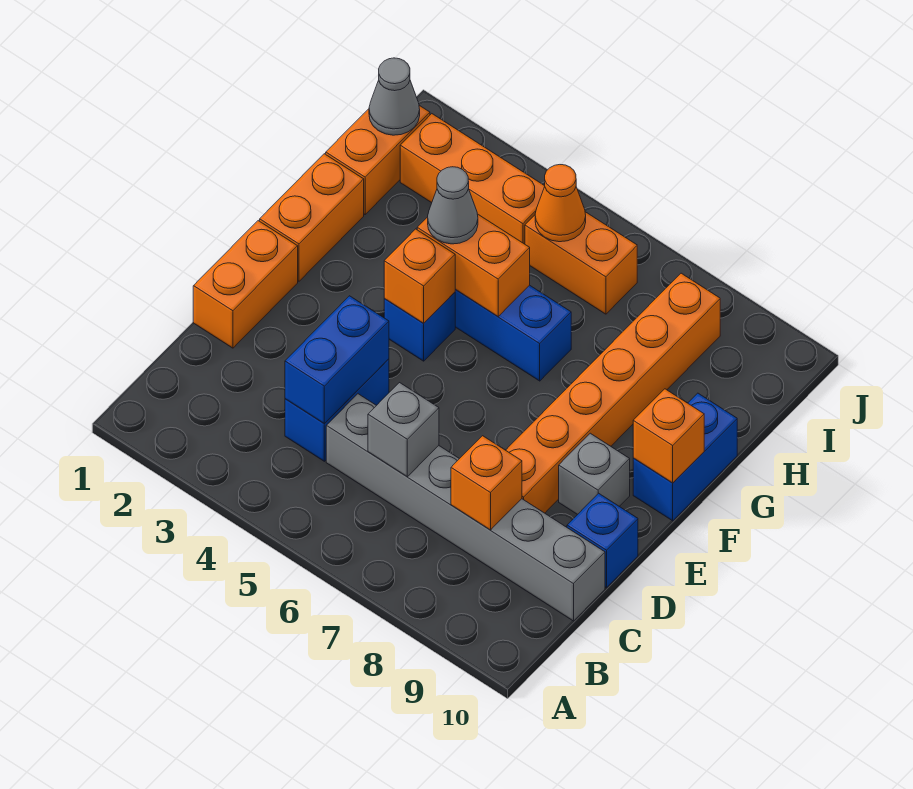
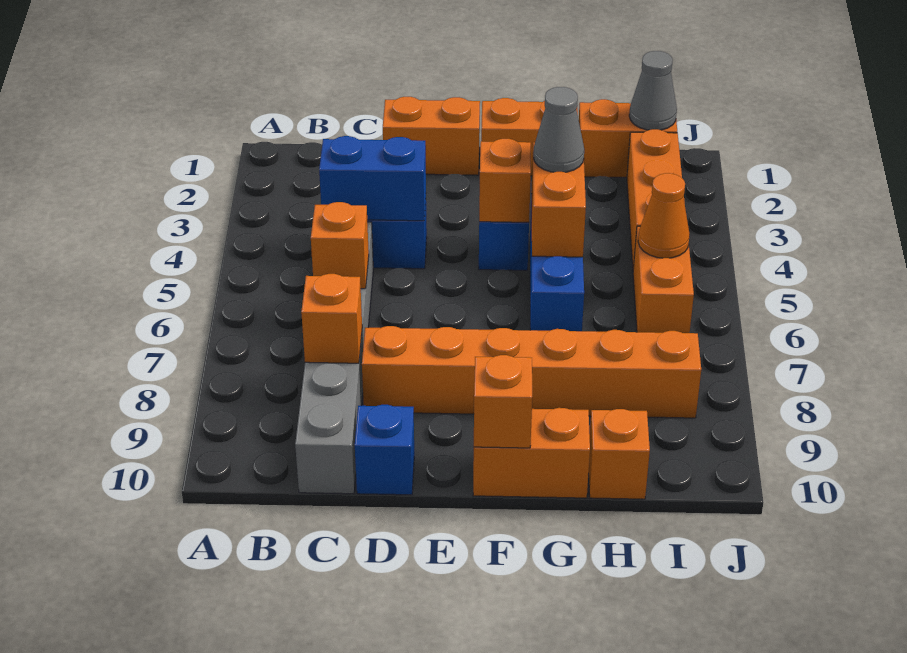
grey 1x1 brick [368,383,439,477] -> orange 1x1 brick [311,202,369,289]
grey 1x1 brick [559,433,630,515] -> none
blue 1x2 brick [633,393,737,521] -> orange 1x2 brick [473,408,590,498]
none -> orange 1x1 brick [589,409,650,499]

